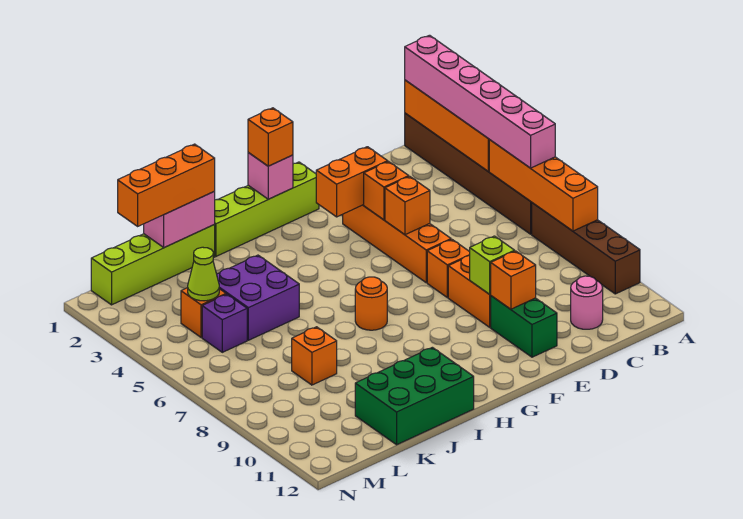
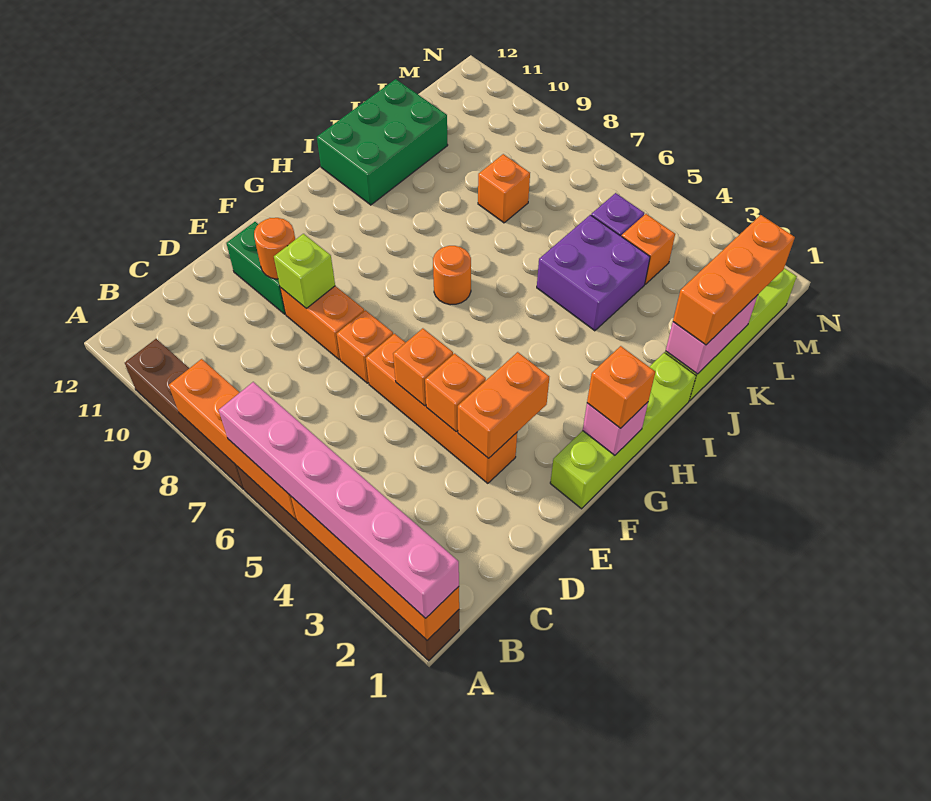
pink 1x1 round brick [571,276,603,329] -> none
orange 1x1 brick [491,251,536,309] -> orange 1x1 round brick [254,218,295,279]
lime 1x1 cone [188,247,219,301] -> none

